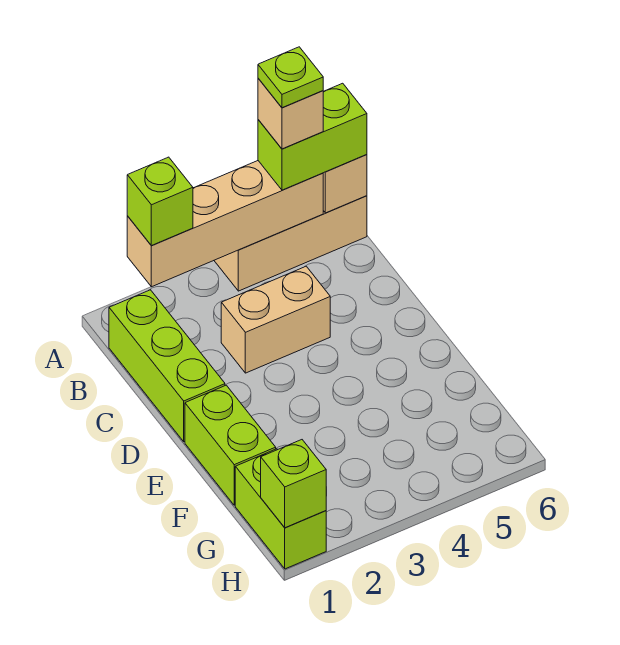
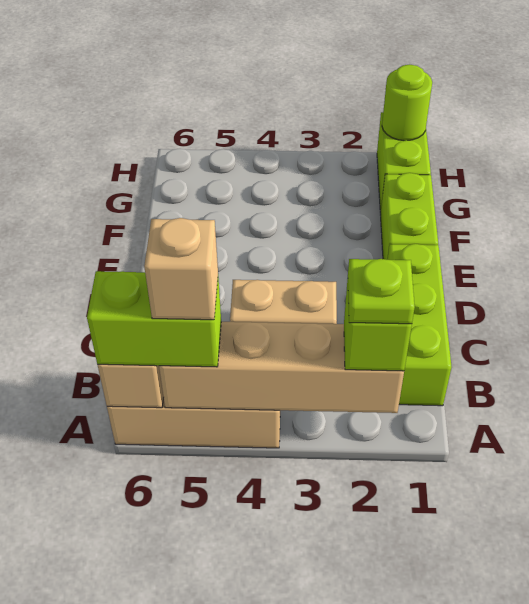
lime 1x1 plate [258,47,323,108] -> lime 1x1 plate moved to [348,259,415,324]
lime 1x1 brick [261,440,326,528] -> lime 1x1 round brick [382,64,432,141]

